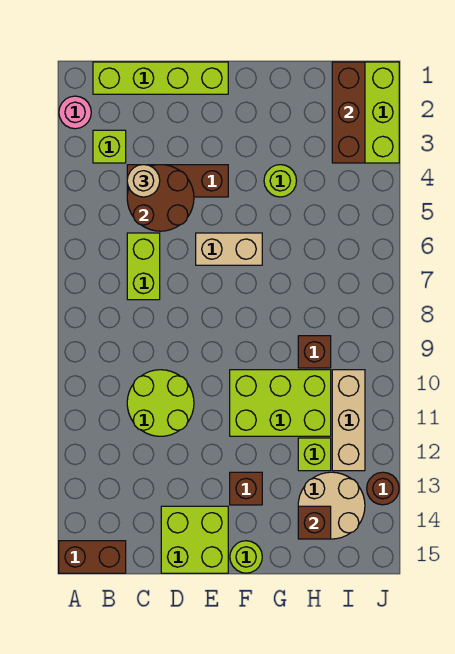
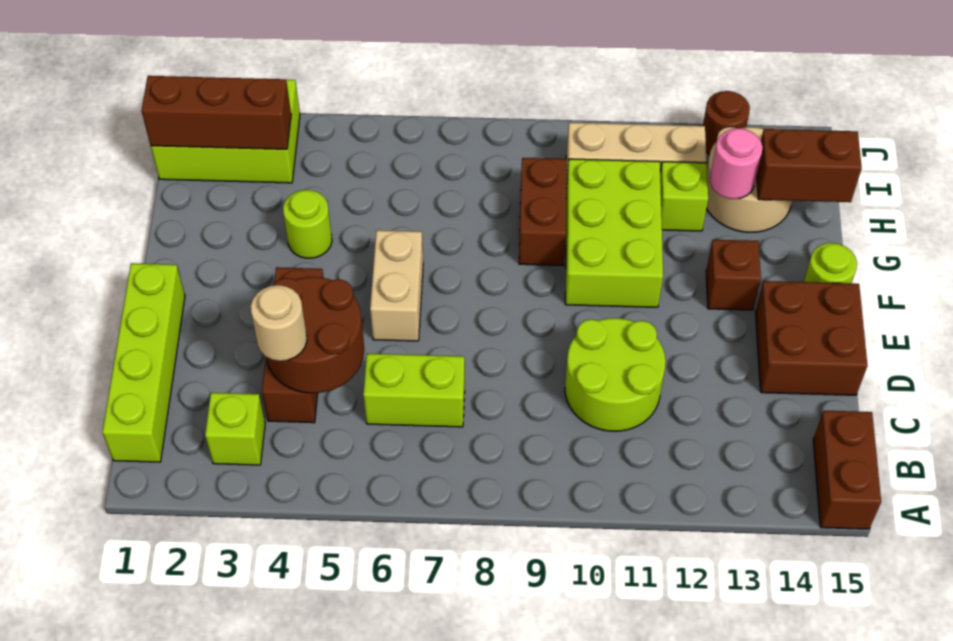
pink 1x1 round brick [59,96,91,129] -> pink 1x1 round brick moved to [710,128,763,199]
lime 2x2 brick [161,506,228,573] -> brown 2x2 brick [756,281,867,395]
brown 1x1 brick [298,336,331,368] -> brown 1x2 brick [519,158,566,266]
brown 1x1 brick [298,506,331,539] -> brown 1x2 brick [757,129,862,202]

